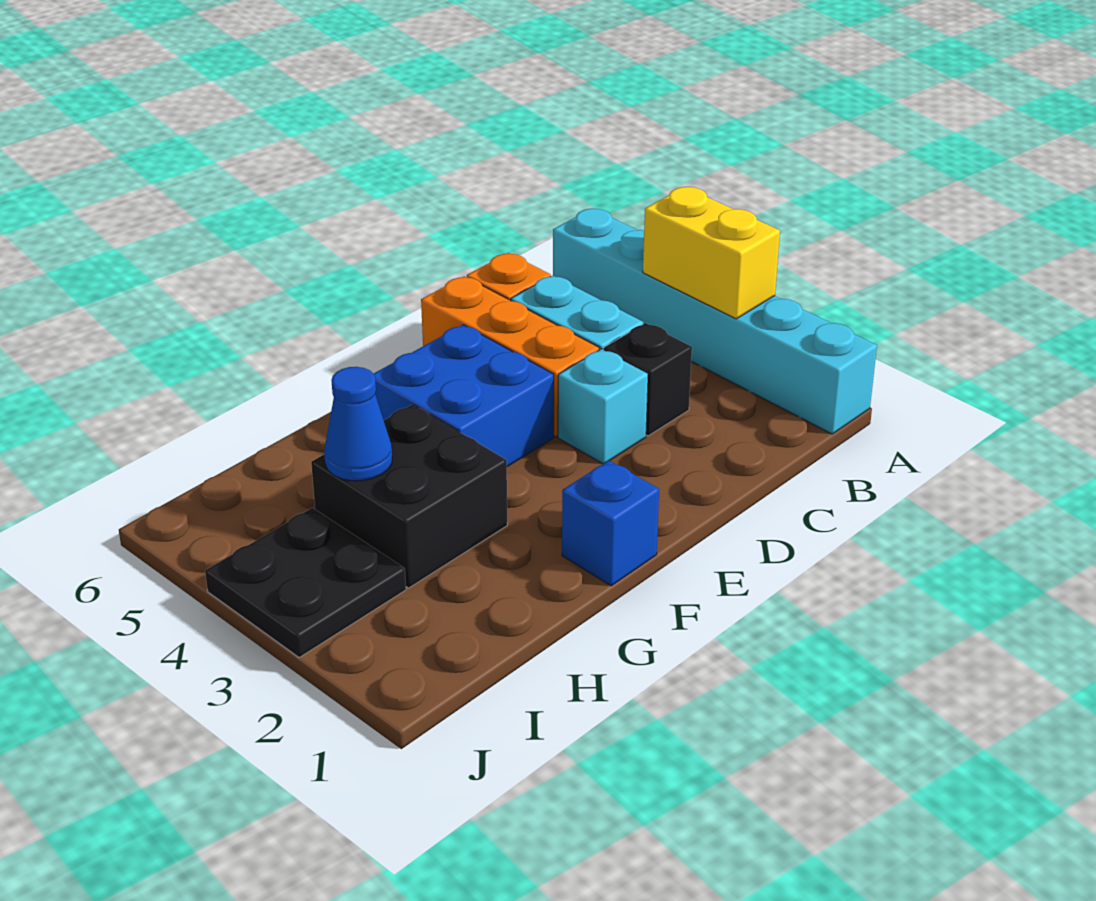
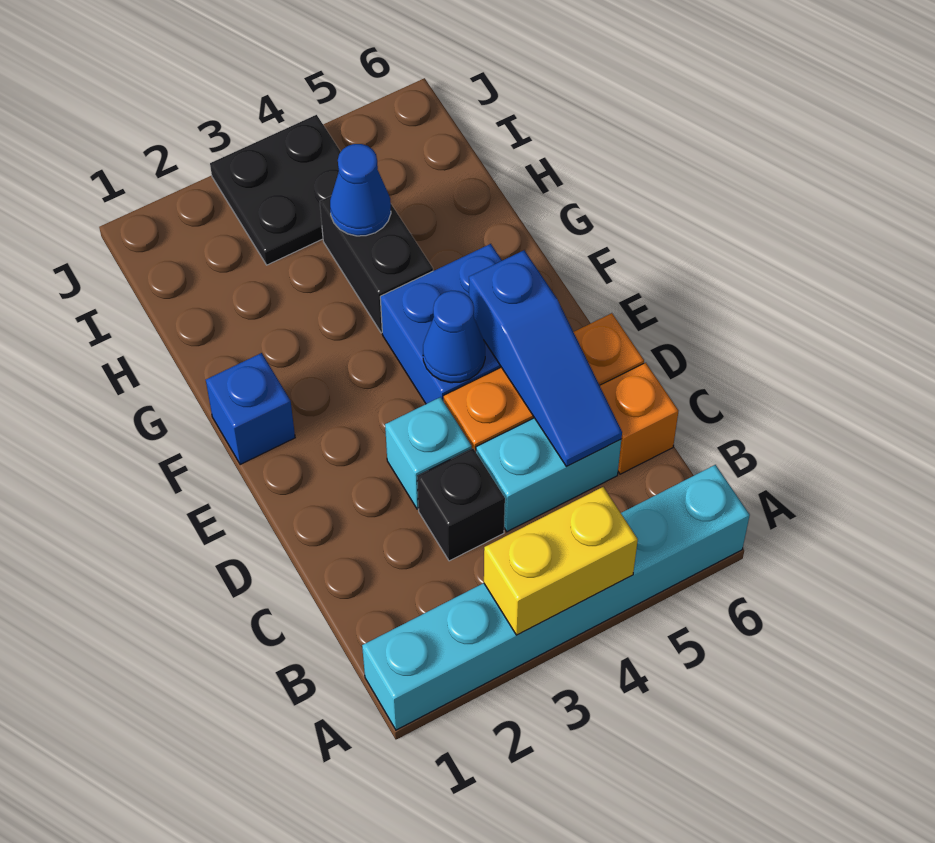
none -> blue 1x3 slope [469,250,622,466]
none -> blue 1x1 cone [423,291,485,383]
black 2x2 brick [311,404,507,588] -> black 1x2 brick [320,196,433,333]

